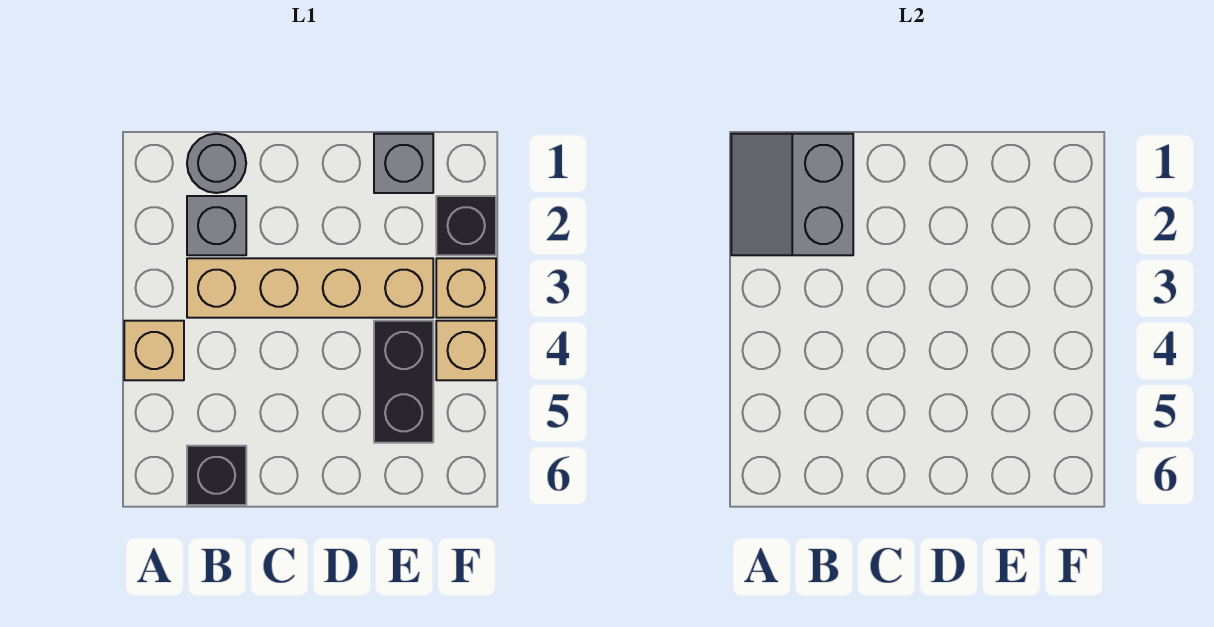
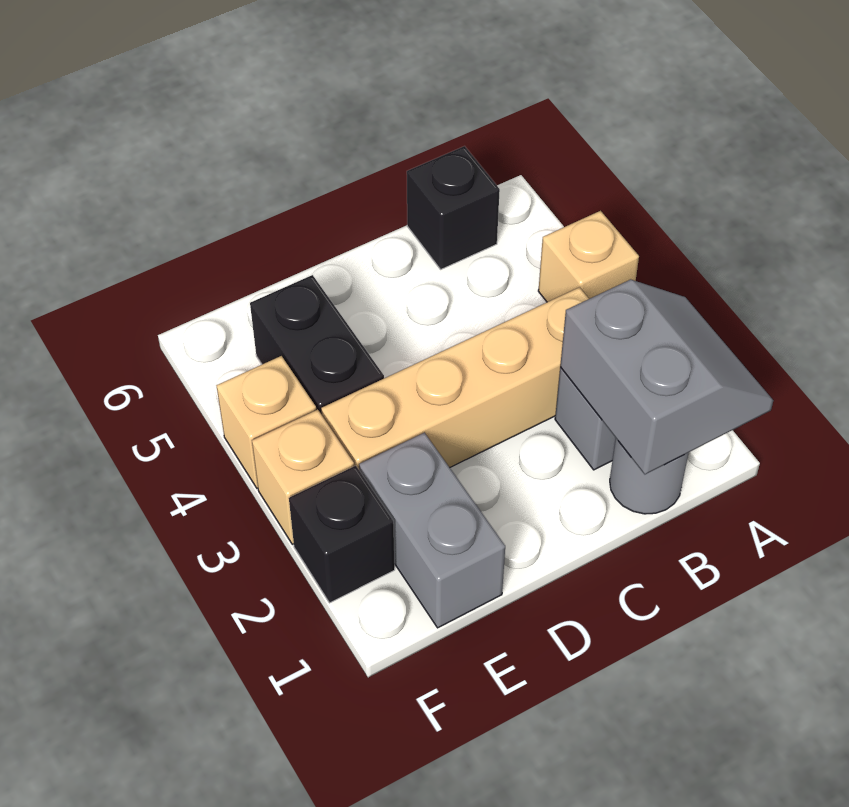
grey 1x1 brick [374,134,433,193] -> grey 1x2 brick [359,433,505,628]

